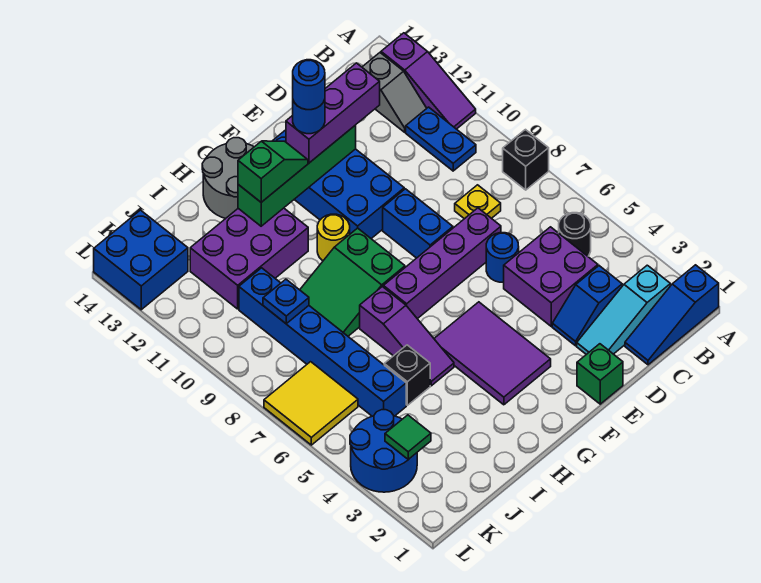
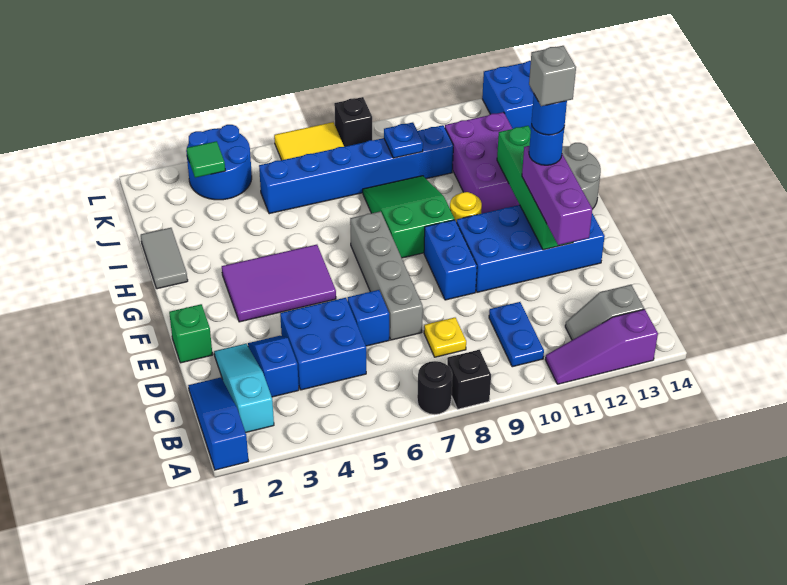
black 1x1 round brick [559,213,591,256] -> black 1x1 round brick moved to [417,361,452,415]
blue 1x2 plate [406,107,476,171] -> blue 1x2 plate turned to [489,302,544,367]
purple 2x2 brick [504,227,598,326] -> blue 2x2 brick [280,298,366,390]
blue 1x1 round brick [486,233,519,282] -> blue 1x1 brick [348,290,389,346]
purple 1x4 brick [383,208,501,319] -> grey 1x4 brick [350,211,423,340]
blue 1x2 brick [383,189,453,258] -> blue 1x2 brick turned to [424,220,477,300]
none -> grey 1x1 brick [529,46,576,106]
green 1x2 slope [238,141,308,202] -> none
none -> grey 1x2 tile [141,228,188,289]
purple 1x3 slope [360,287,454,386] -> none
black 1x1 brick [384,345,430,405] -> black 1x1 brick moved to [334,97,372,147]

